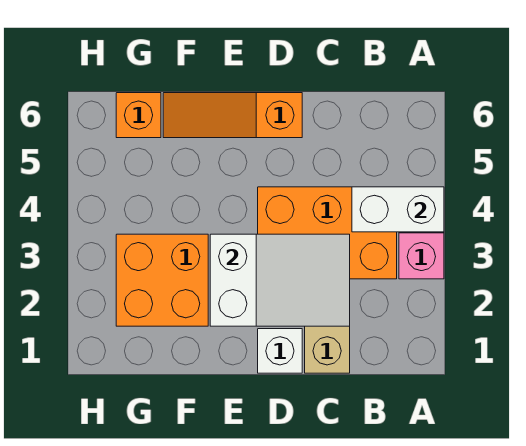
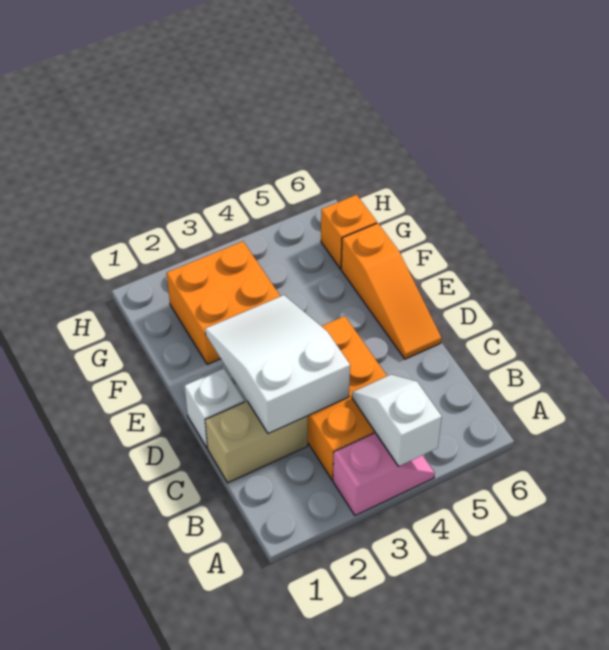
white 1x2 brick [352,187,444,232] -> white 1x2 slope [352,375,442,466]
white 2x3 slope [210,234,350,326] -> white 2x3 slope turned to [205,295,350,434]
orange 1x3 slope [163,93,302,138] -> orange 1x3 slope turned to [341,223,441,359]

